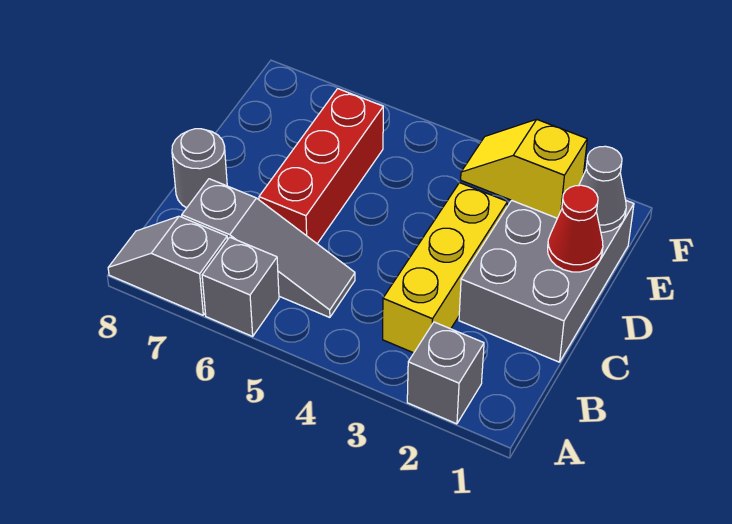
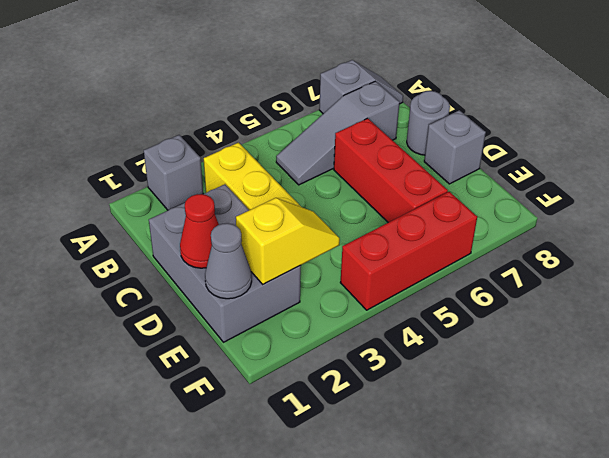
grey 1x1 brick [202,237,279,336] -> grey 1x1 brick moved to [424,110,486,184]
none -> red 1x3 brick [340,192,477,310]

